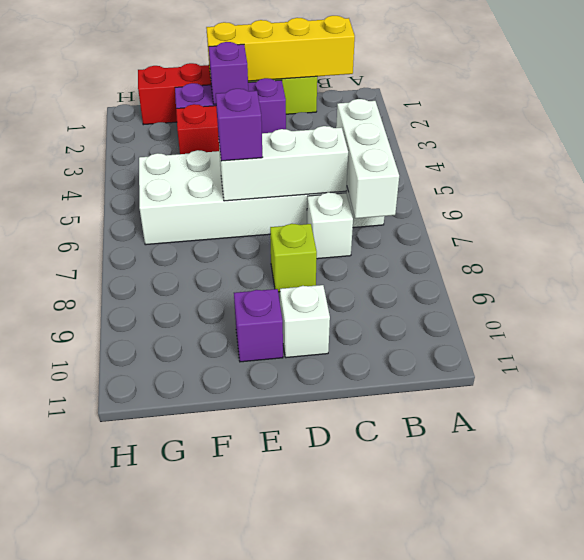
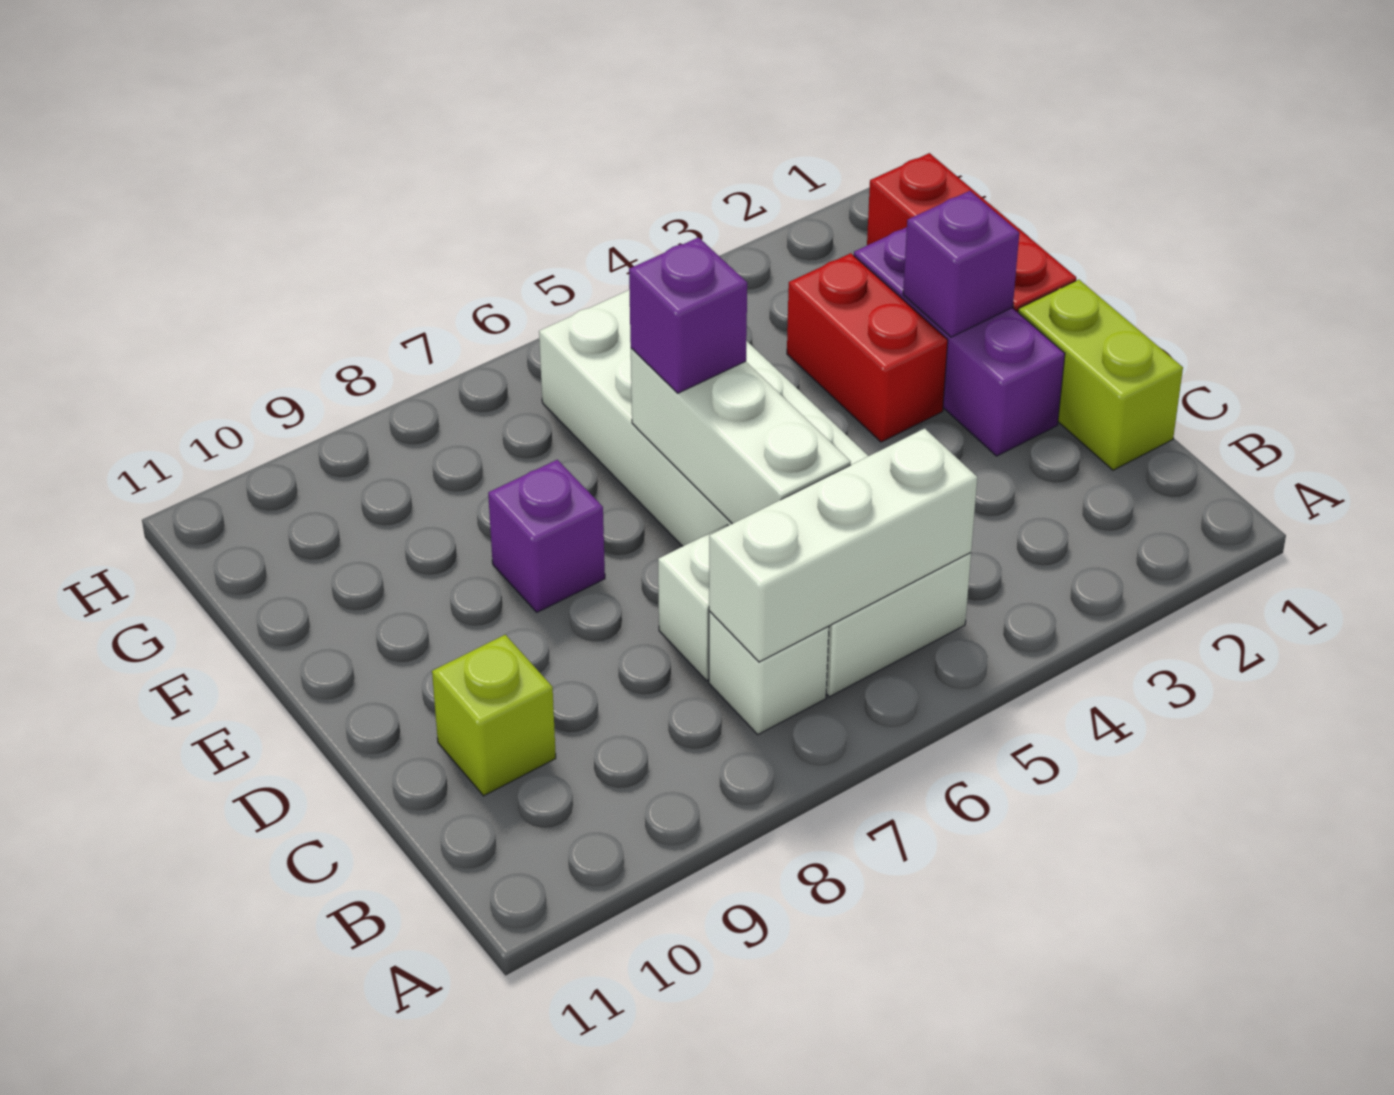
yellow 1x4 brick [206,16,355,81] -> none
lime 1x1 brick [270,224,317,292] -> lime 1x1 brick moved to [432,635,556,796]
white 1x1 brick [280,285,330,358] -> white 1x1 brick moved to [709,611,829,734]
purple 1x1 brick [234,289,283,362] -> purple 1x1 brick moved to [488,460,605,612]

